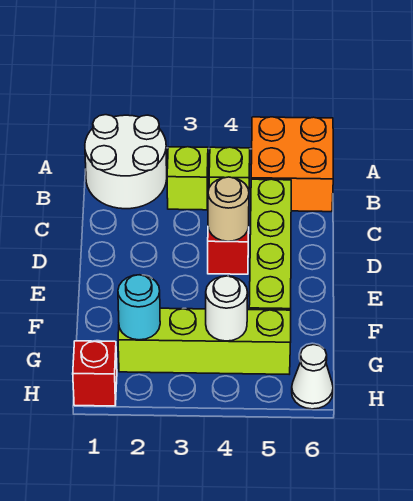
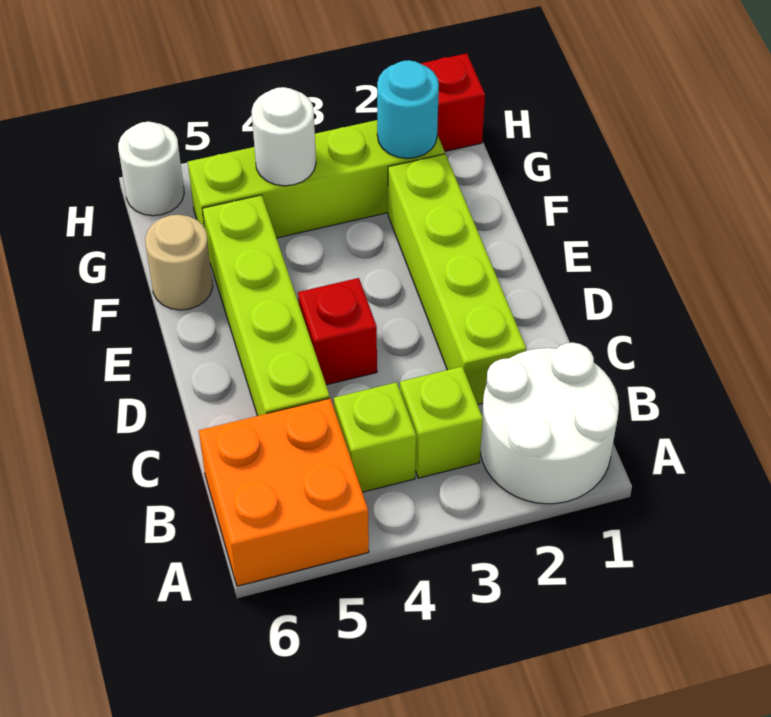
none -> lime 1x4 brick [388,154,526,405]
tan 1x1 round brick [208,177,249,241] -> tan 1x1 round brick moved to [145,215,213,310]
white 1x1 cone [292,345,333,409] -> white 1x1 round brick [118,122,184,216]

